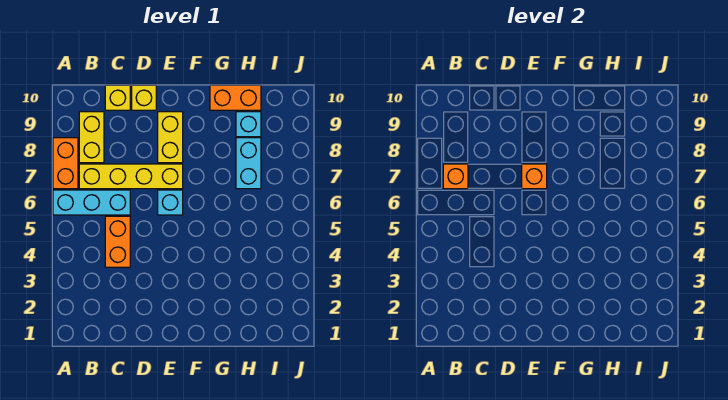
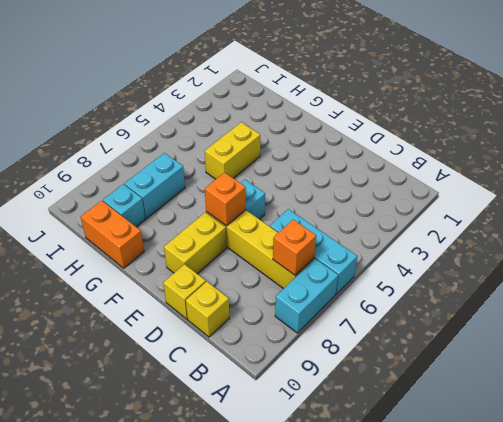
orange 1x2 brick [53,138,78,189] -> cyan 1x2 brick [275,259,338,333]
yellow 1x2 brick [79,112,104,163] -> yellow 1x2 brick moved to [205,122,260,179]
orange 1x2 brick [105,216,130,267] -> none

